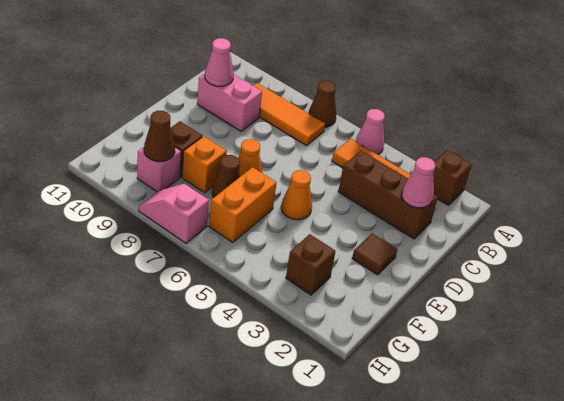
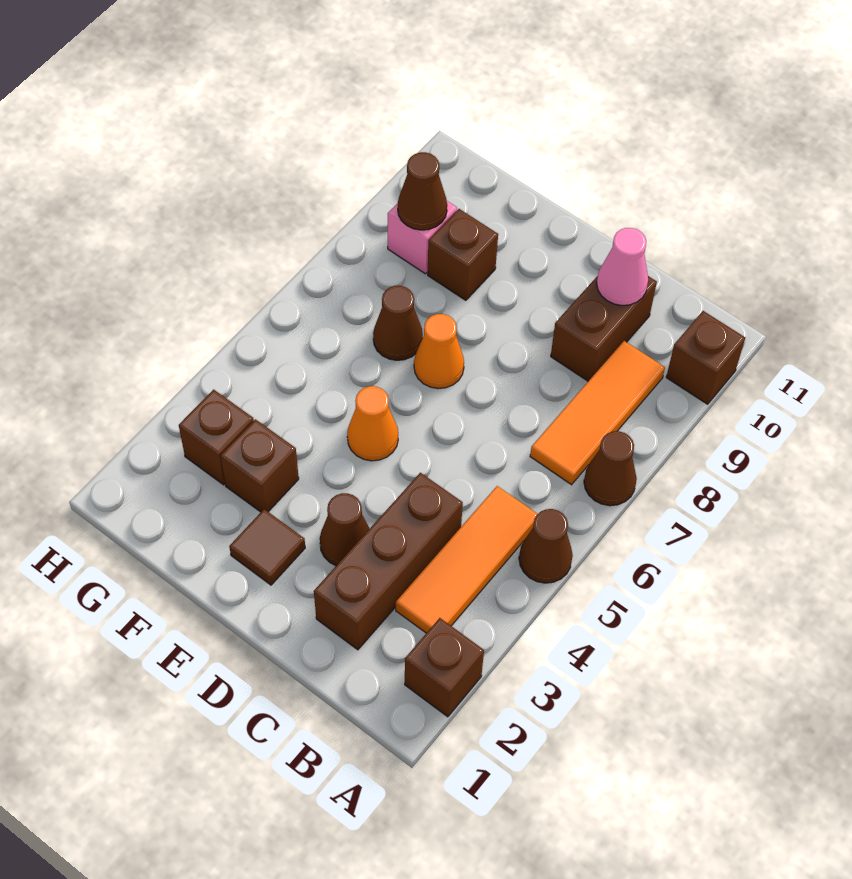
pink 1x1 cone [356,109,385,155] -> brown 1x1 cone [519,509,573,583]
none -> brown 1x1 brick [666,311,745,404]
pink 1x1 cone [402,157,436,208] -> none
pink 1x2 brick [197,74,262,131] -> brown 1x2 brick [551,276,657,381]
none -> brown 1x1 cone [320,493,370,566]
none -> brown 1x1 brick [221,419,299,512]
orange 1x2 brick [209,167,277,243] -> none
orange 1x1 brick [182,136,227,193] -> none
pink 1x2 slope [139,184,209,243] -> none

